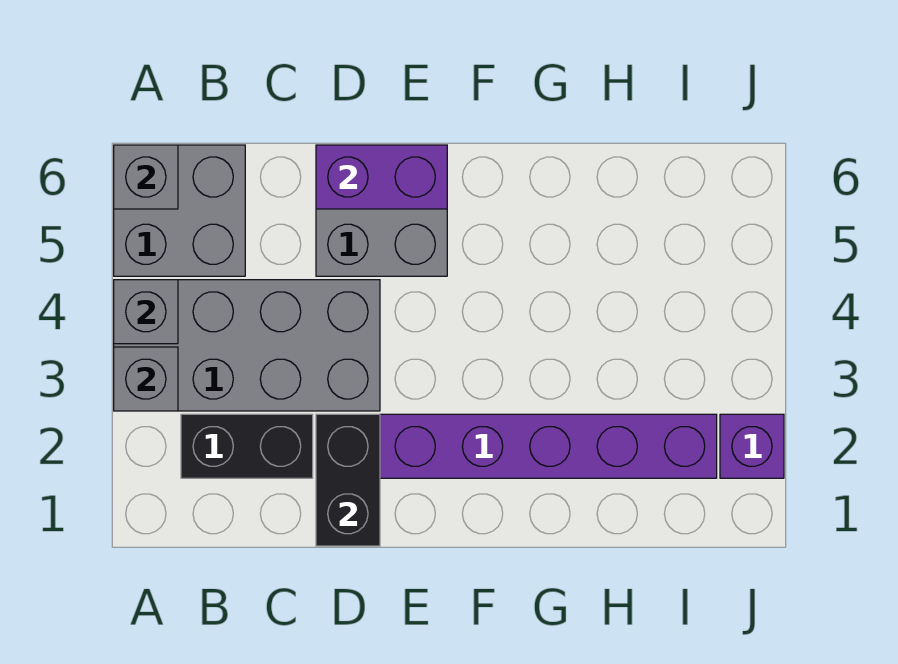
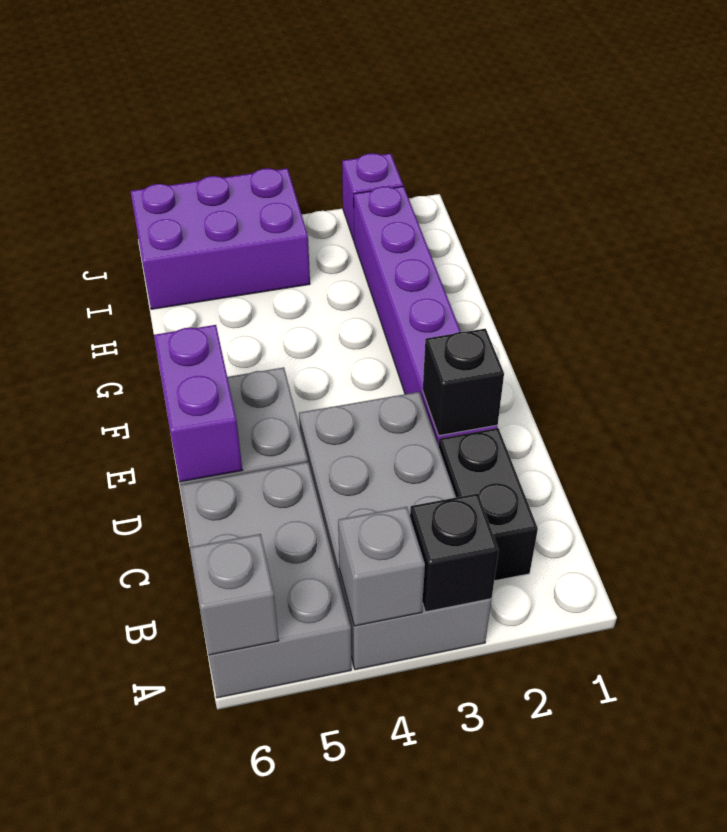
grey 1x1 brick [114,347,178,411] -> black 1x1 brick [410,494,499,612]
grey 2x2 brick [114,145,245,276] -> grey 2x3 brick [180,462,351,698]
black 1x2 brick [316,414,380,546] -> black 1x1 brick [423,329,504,436]
none -> purple 2x3 brick [131,168,310,309]

